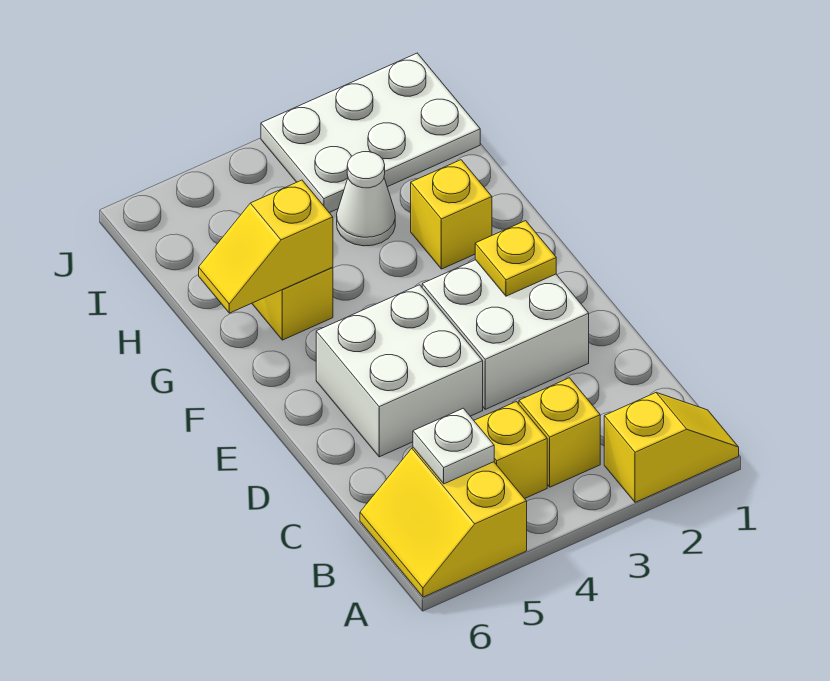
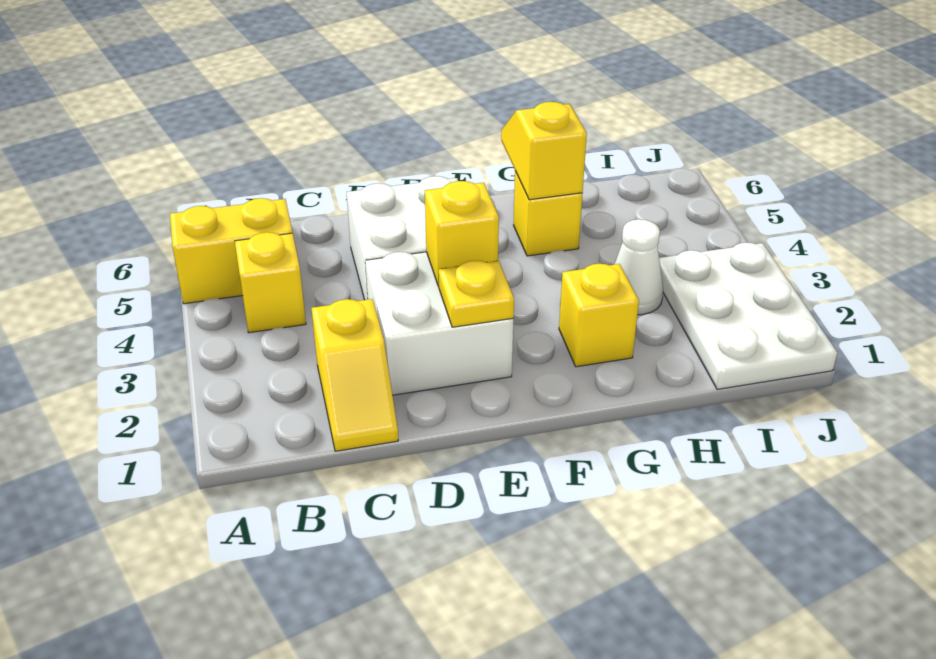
yellow 1x2 slope [604,393,739,502] -> yellow 1x2 slope moved to [312,299,398,451]
yellow 1x1 brick [519,378,600,487] -> yellow 1x1 brick moved to [425,181,499,287]
white 1x1 plate [413,408,494,484] -> none

